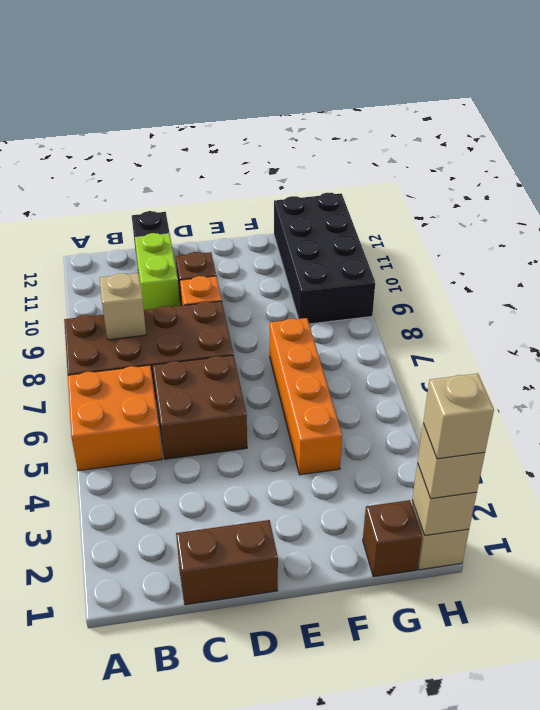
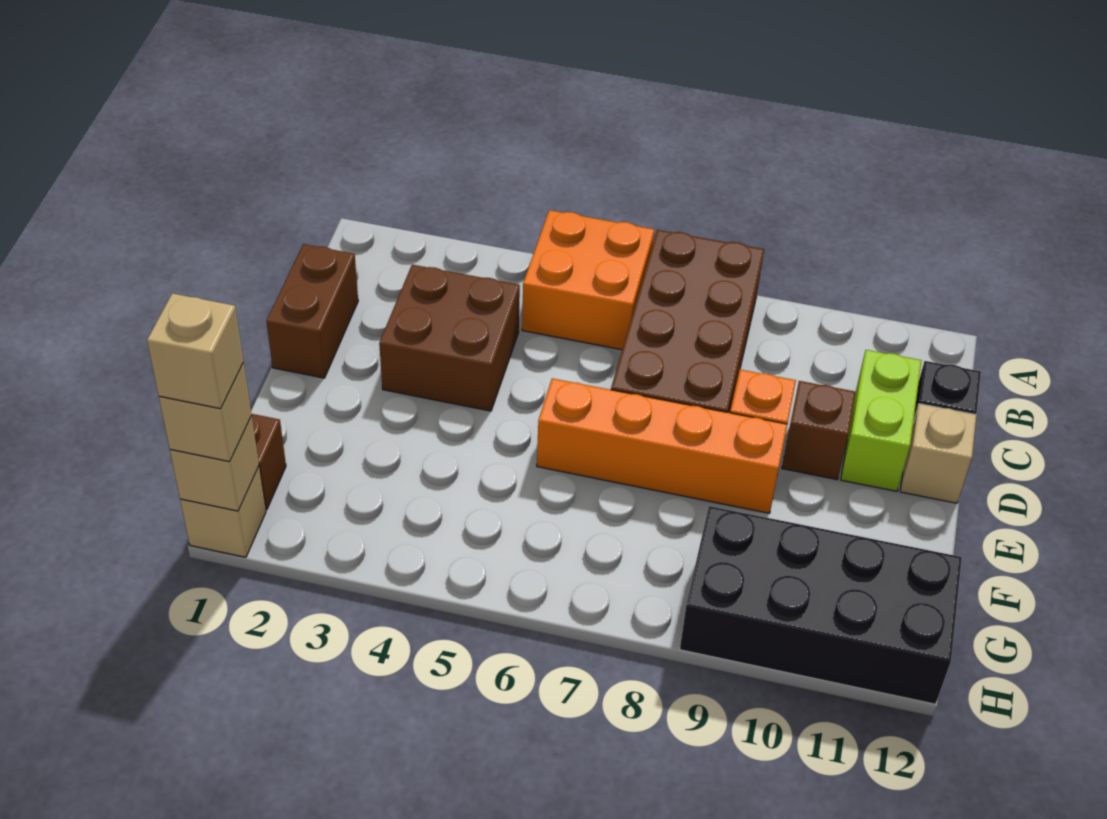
tan 1x1 brick [100,273,146,340] -> tan 1x1 brick moved to [900,404,976,503]
brown 2x2 brick [153,355,247,459] -> brown 2x2 brick moved to [379,265,520,411]
lime 1x2 brick [135,233,180,310] -> lime 1x2 brick turned to [841,350,922,491]
orange 1x4 brick [270,318,342,475] -> orange 1x4 brick moved to [537,378,787,513]

